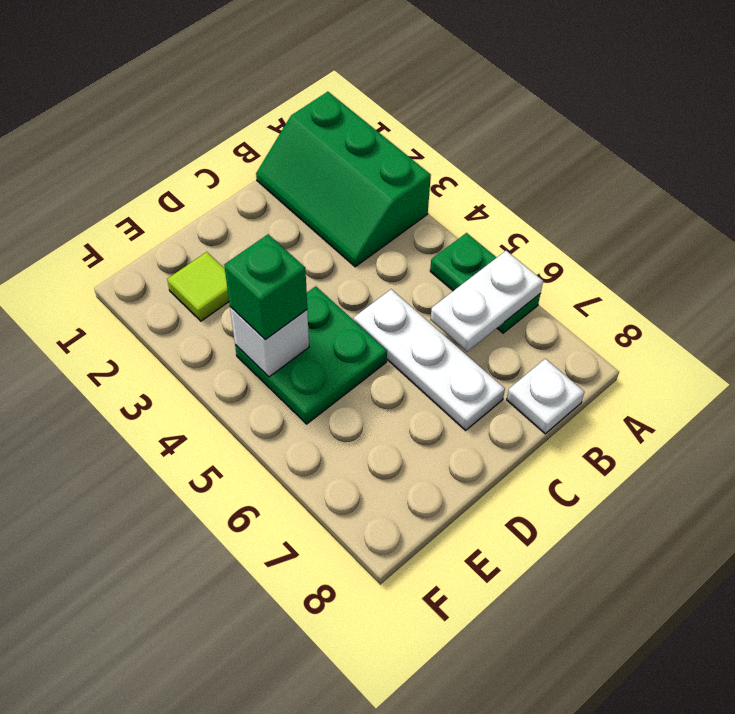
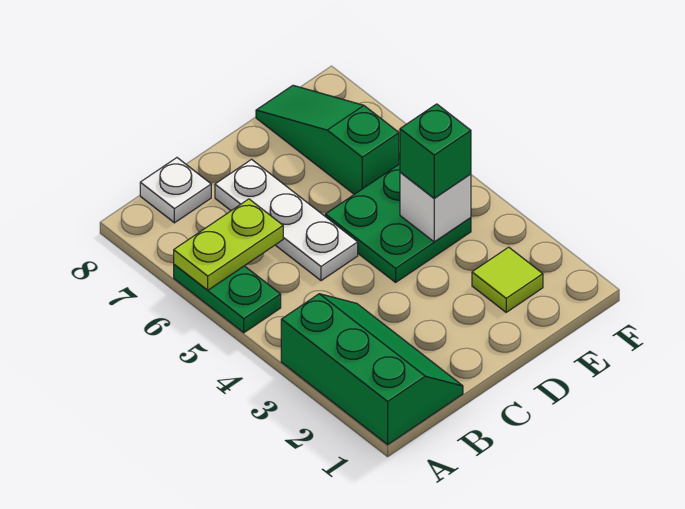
white 1x2 plate [430,251,543,352] -> lime 1x2 plate [174,199,283,290]
none -> green 1x3 slope [256,85,399,194]

